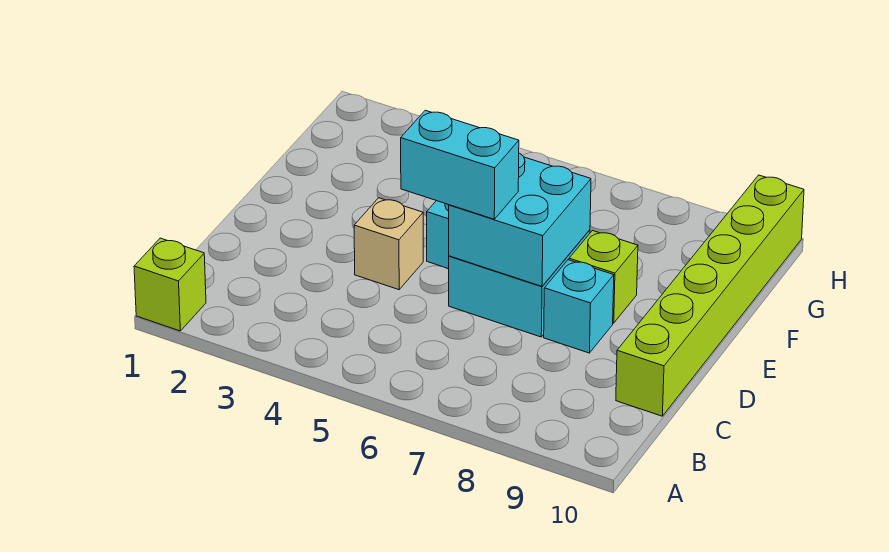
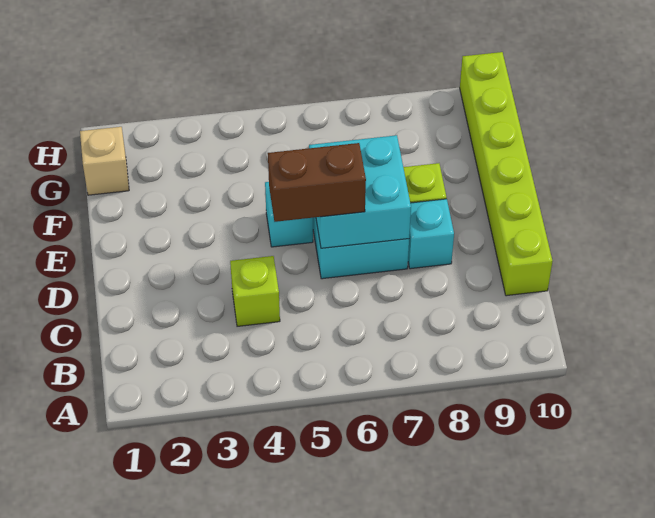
lime 1x1 brick [134,238,206,331] -> lime 1x1 brick moved to [230,256,280,326]
tan 1x1 brick [354,198,423,290] -> tan 1x1 brick moved to [80,127,129,195]
cyan 1x2 brick [401,110,519,219] -> brown 1x2 brick [268,143,366,222]

